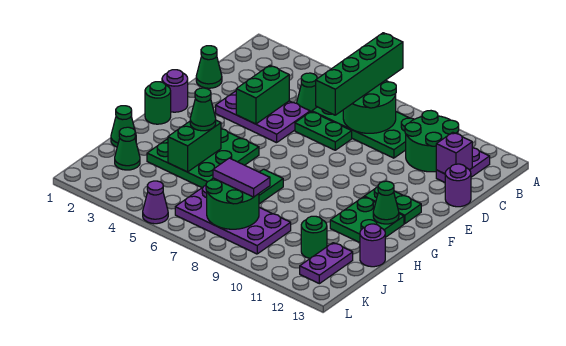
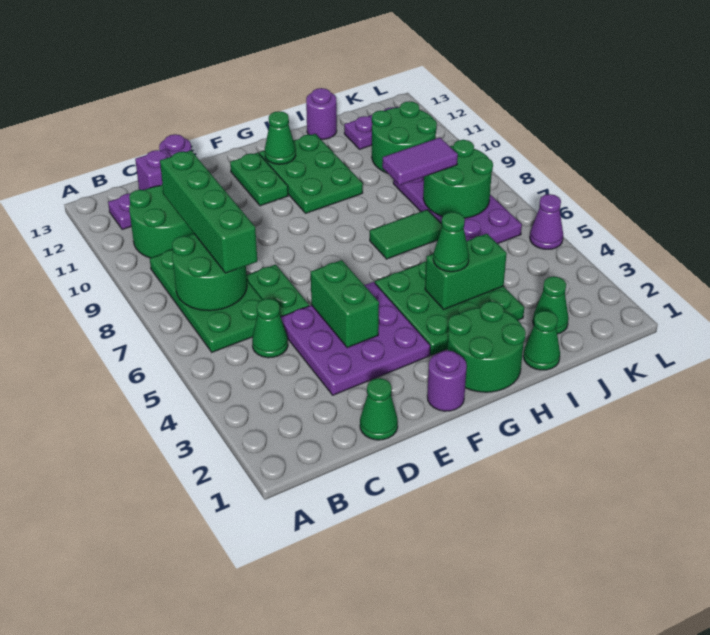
green 1x4 brick [316,33,403,115] -> green 1x4 brick turned to [160,150,257,273]
purple 2x3 plate [216,91,310,143] -> purple 3x3 plate [281,282,430,395]
green 1x2 brick [236,65,289,124] -> green 1x2 brick turned to [311,260,379,348]
green 1x1 round brick [145,82,171,124] -> green 2x2 round brick [447,301,526,392]
green 2x2 plate [330,197,404,242] -> green 2x3 plate [259,134,363,213]
purple 1x2 tile [213,158,270,197] -> purple 1x2 tile turned to [382,138,458,185]
green 1x1 round brick [301,216,327,258] -> green 2x2 round brick [372,101,437,173]

